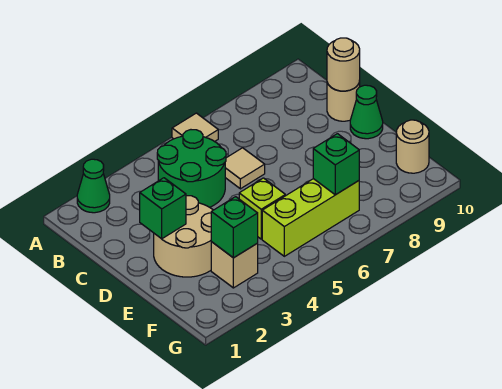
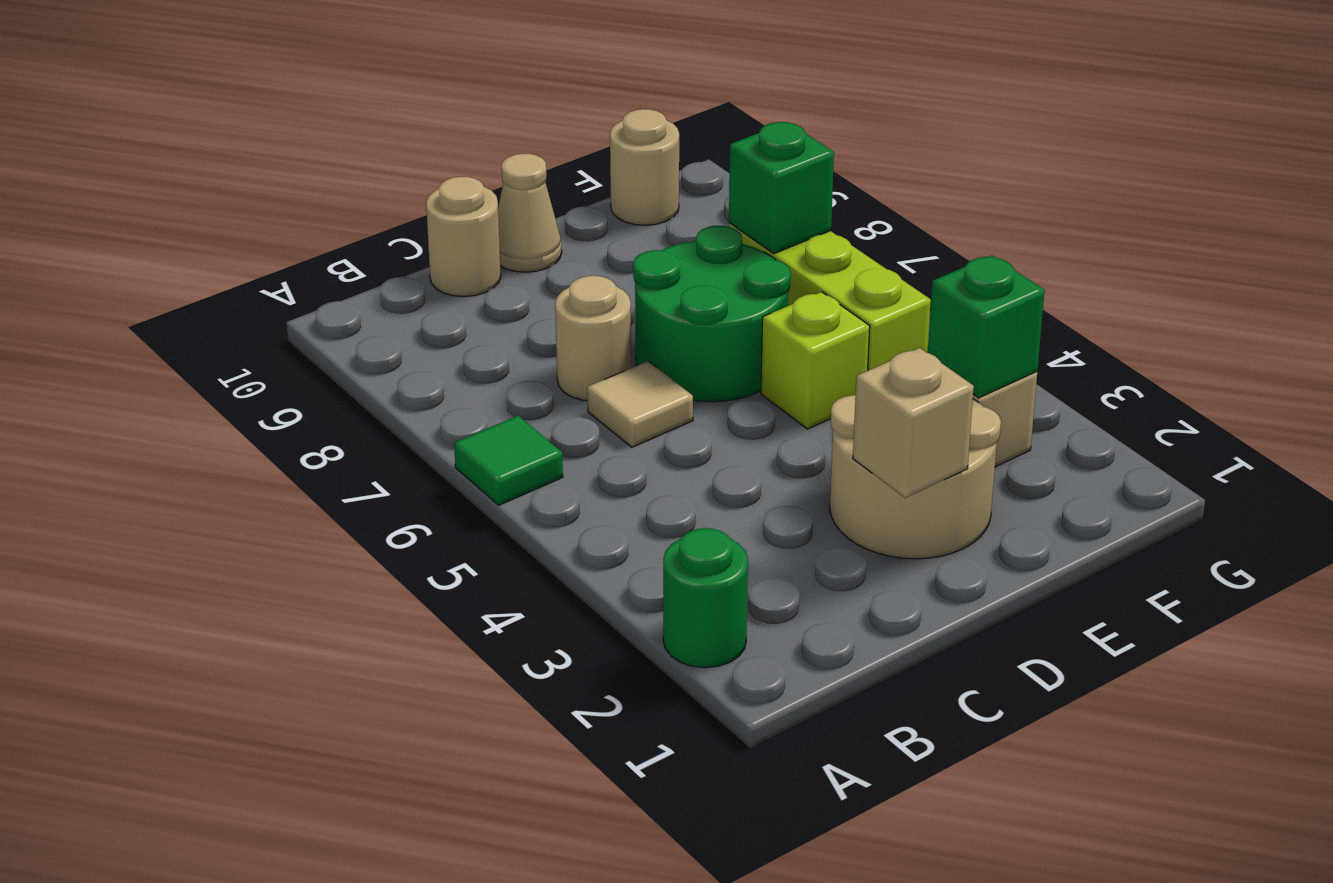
green 1x1 cone [77,159,110,213] -> green 1x1 round brick [663,528,748,668]
tan 1x1 tile [172,113,218,142] -> green 1x1 tile [454,416,563,505]
green 2x2 round brick [157,130,226,207] -> green 2x2 round brick moved to [633,226,791,402]
tan 1x1 round brick [327,38,360,91] -> tan 1x1 round brick moved to [555,276,631,401]
green 1x1 brick [140,178,186,239] -> tan 1x1 brick [853,348,974,498]
green 1x1 cone [350,85,383,139] -> tan 1x1 cone [498,154,562,272]

